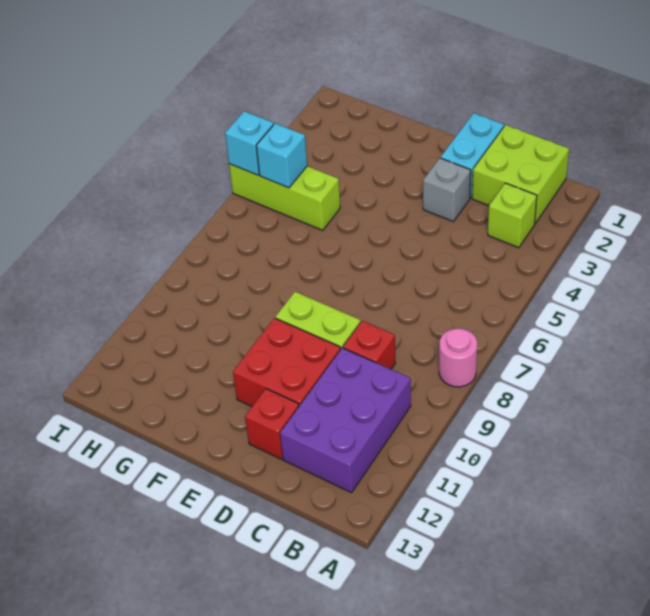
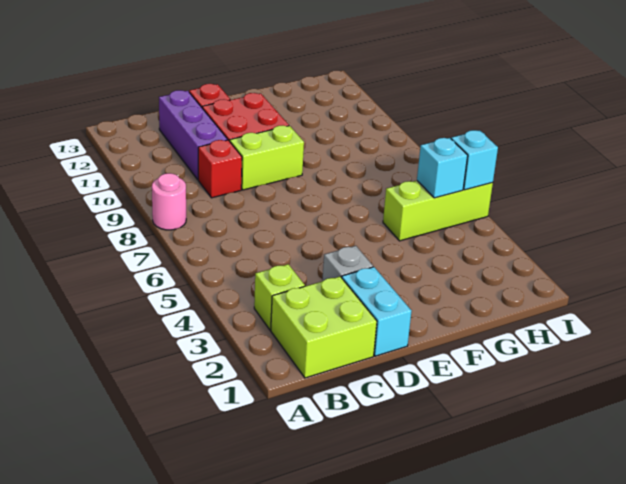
purple 2x3 brick [280,348,411,493] -> purple 1x3 brick [159,90,228,179]

